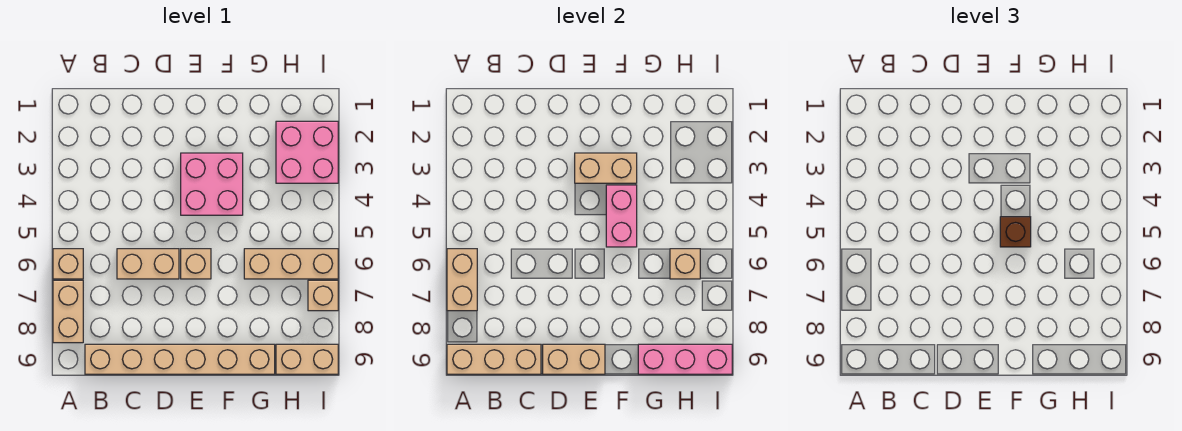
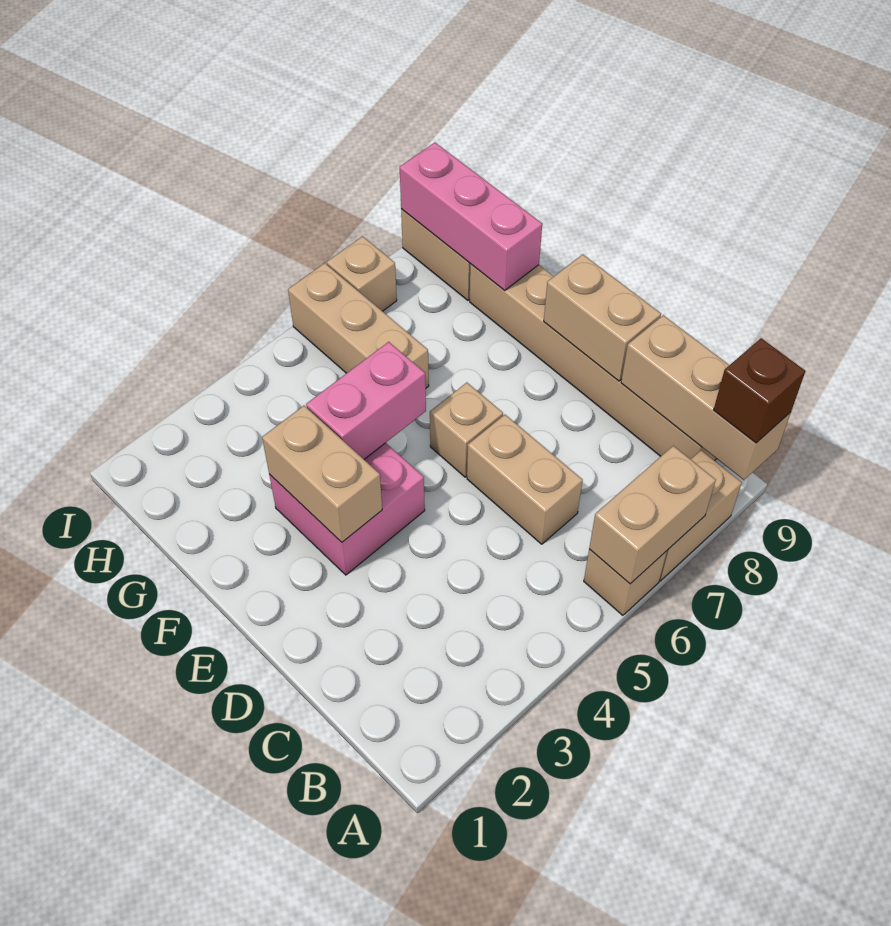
brown 1x1 brick [1000,217,1031,247] -> brown 1x1 brick moved to [714,338,805,443]
pink 2x2 brick [276,121,338,183] -> none
tan 1x1 brick [670,249,700,279] -> none

